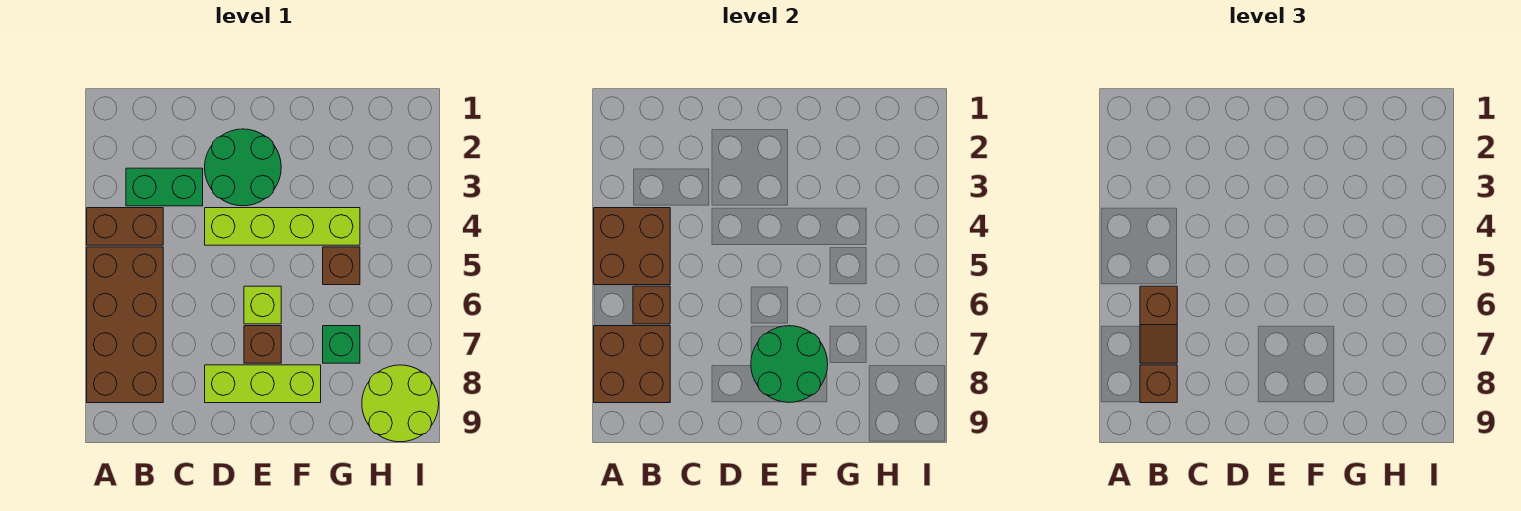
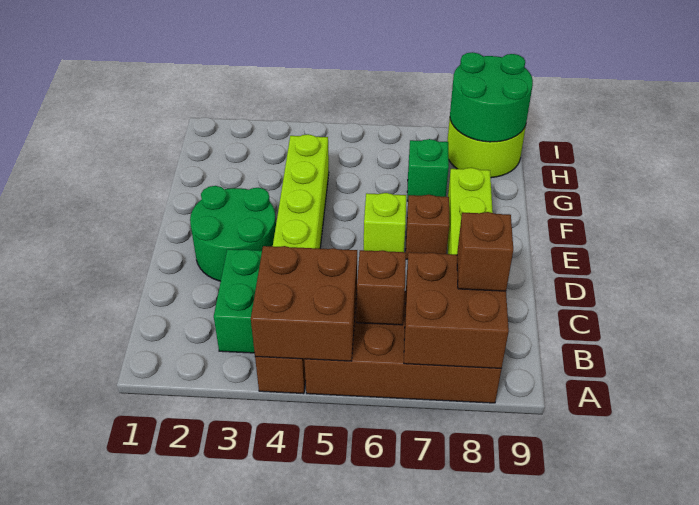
brown 1x2 slope [1140,286,1177,363] -> none
green 2x2 round brick [751,326,828,402] -> green 2x2 round brick moved to [450,52,533,142]
brown 1x1 brick [323,247,360,285] -> none

